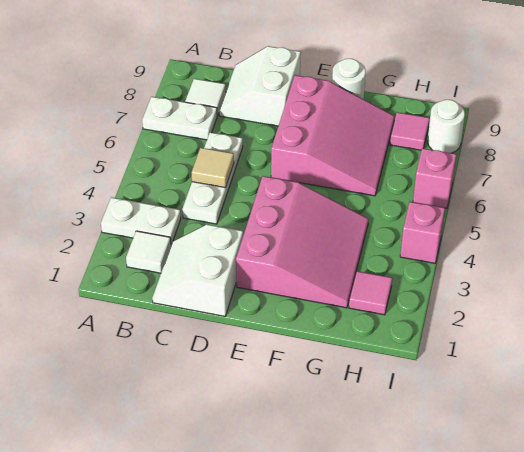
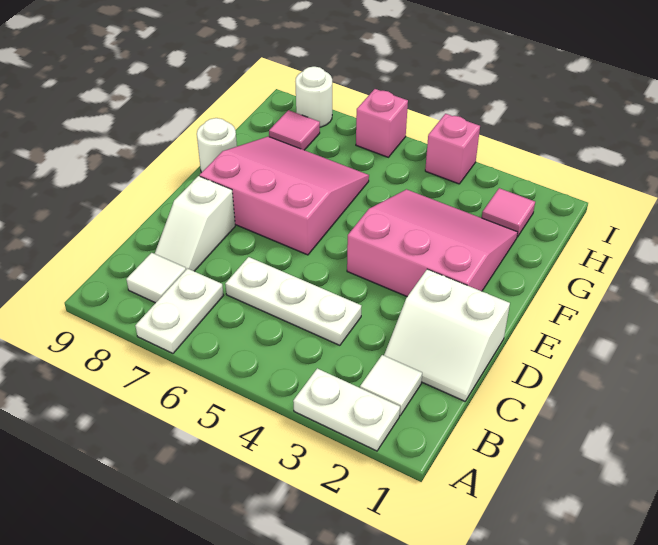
white 1x2 plate [101,197,181,244] -> white 1x2 plate turned to [293,368,400,451]
tan 1x1 tile [192,148,234,188] -> none
white 2x2 slope [219,46,301,126] -> white 1x2 slope [155,176,235,271]

